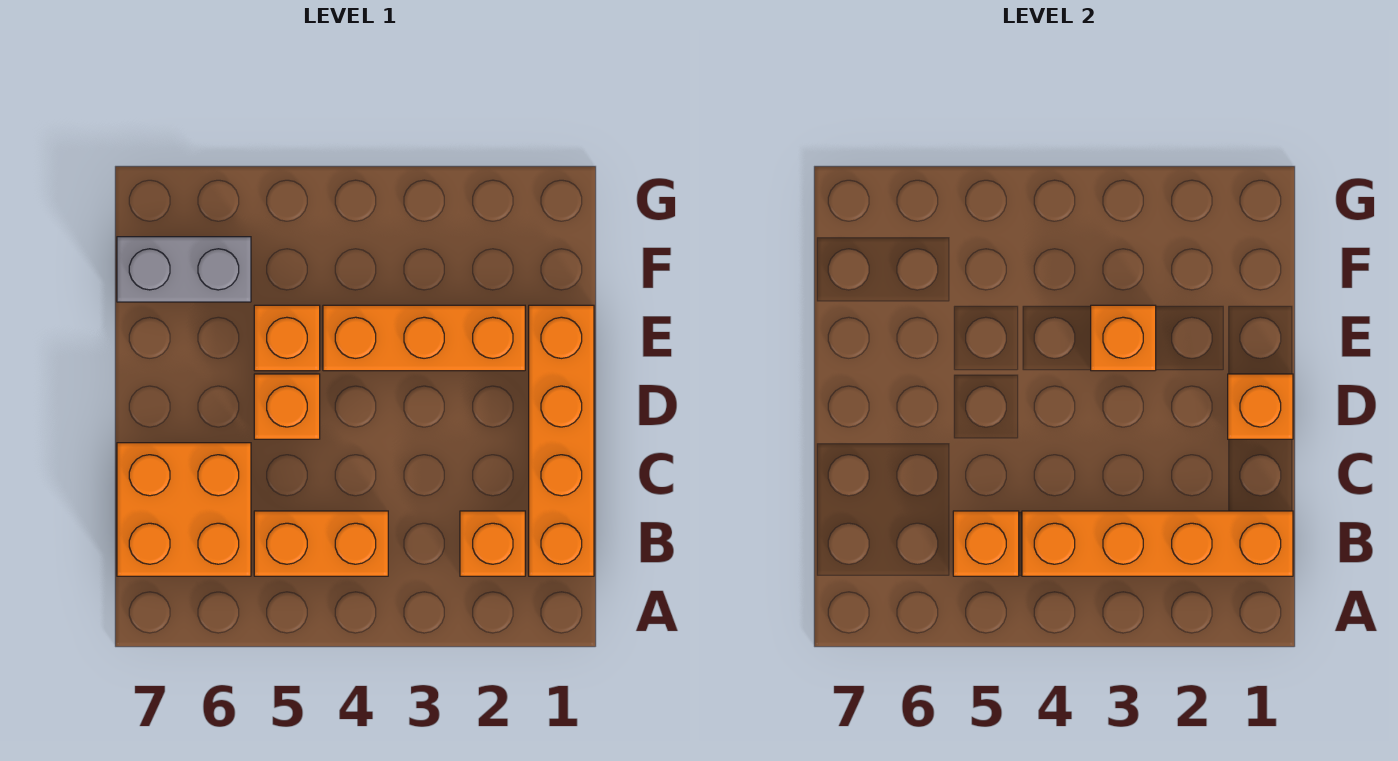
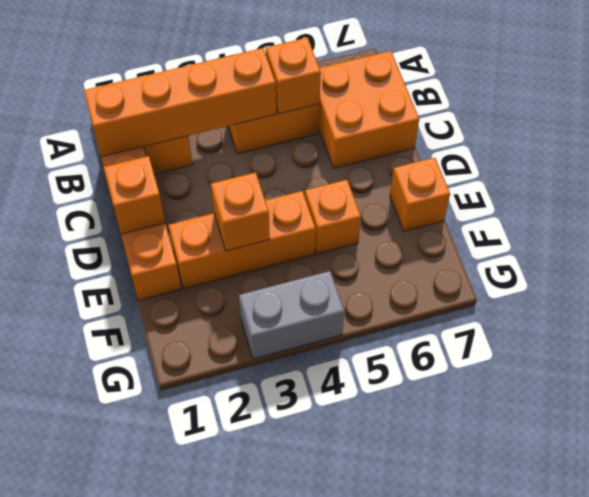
orange 1x1 brick [254,374,320,439] -> orange 1x1 brick moved to [390,158,450,231]
grey 1x2 brick [117,237,251,302] -> grey 1x2 brick moved to [239,271,344,359]

